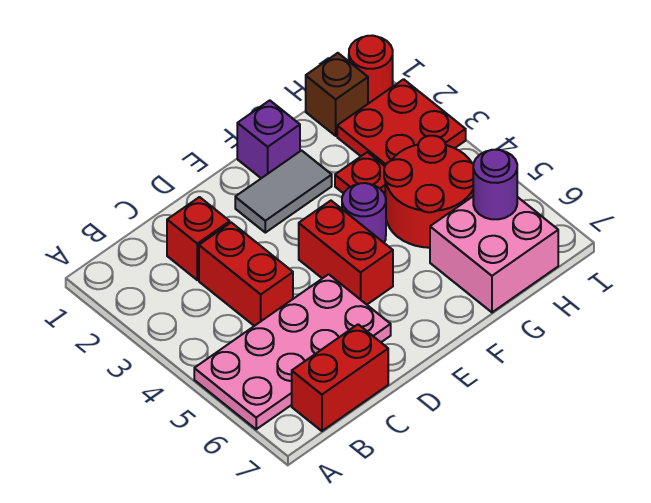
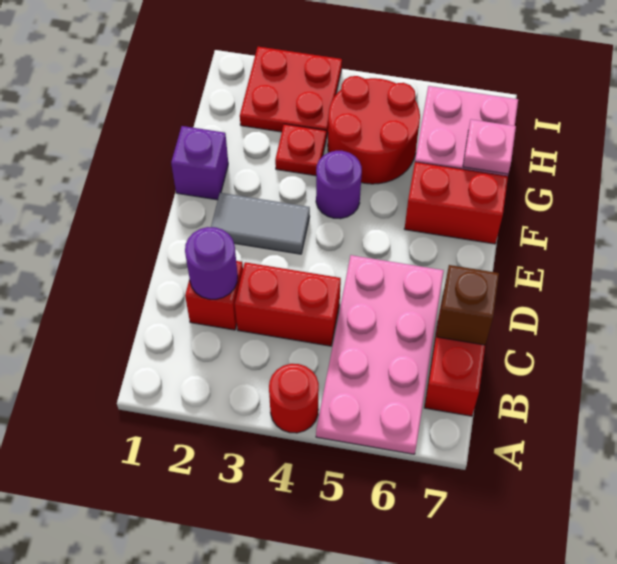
grey 1x2 tile [235,151,332,233] -> grey 1x2 tile turned to [211,193,310,254]
red 1x2 brick [299,201,393,305] -> red 1x2 brick moved to [405,162,508,244]
none -> pink 1x1 plate [463,119,516,174]
brown 1x1 brick [306,53,368,136] -> brown 1x1 brick moved to [437,265,499,345]
purple 1x1 round brick [473,150,517,219] -> purple 1x1 round brick moved to [185,227,238,299]
red 1x1 round brick [349,36,393,104] -> red 1x1 round brick moved to [269,364,319,433]

